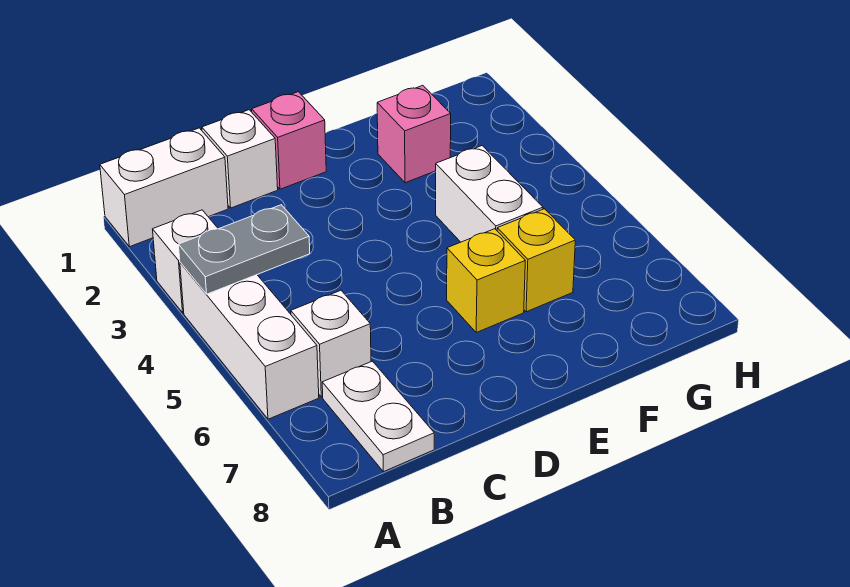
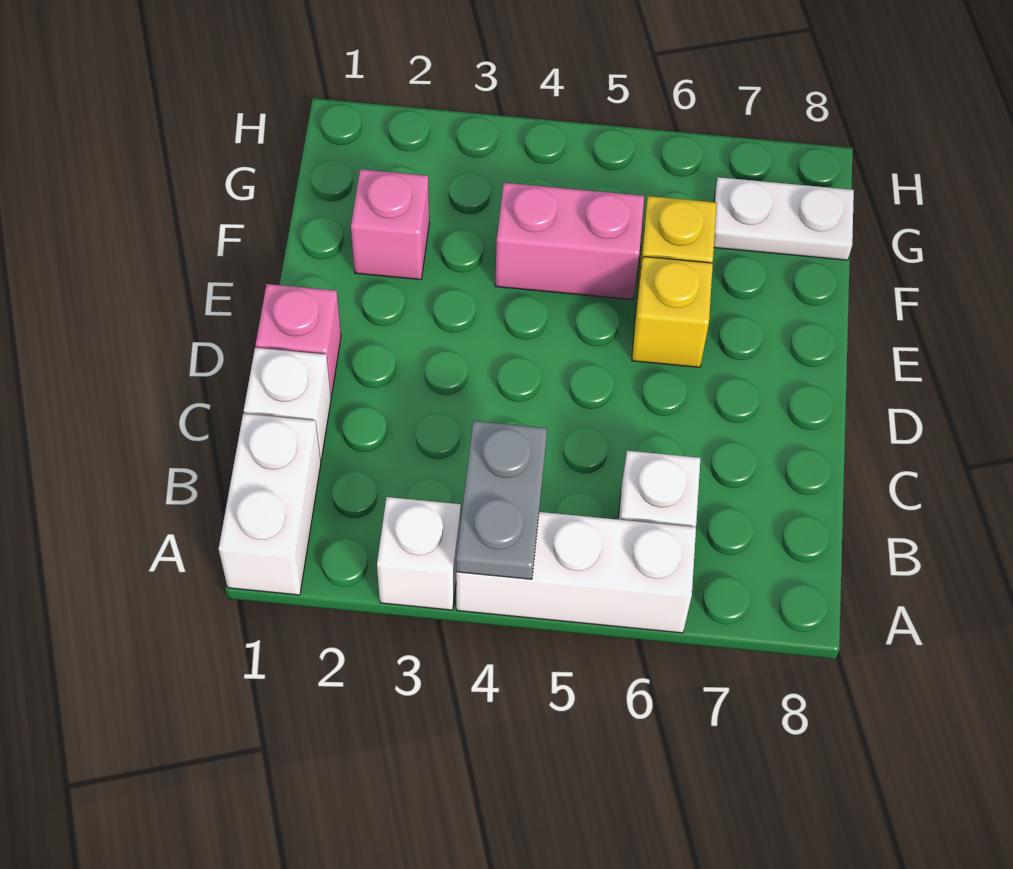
white 1x2 plate [322,361,434,472] -> white 1x2 plate moved to [714,177,854,260]
white 1x2 brick [436,146,543,242] -> pink 1x2 brick [495,183,644,300]

